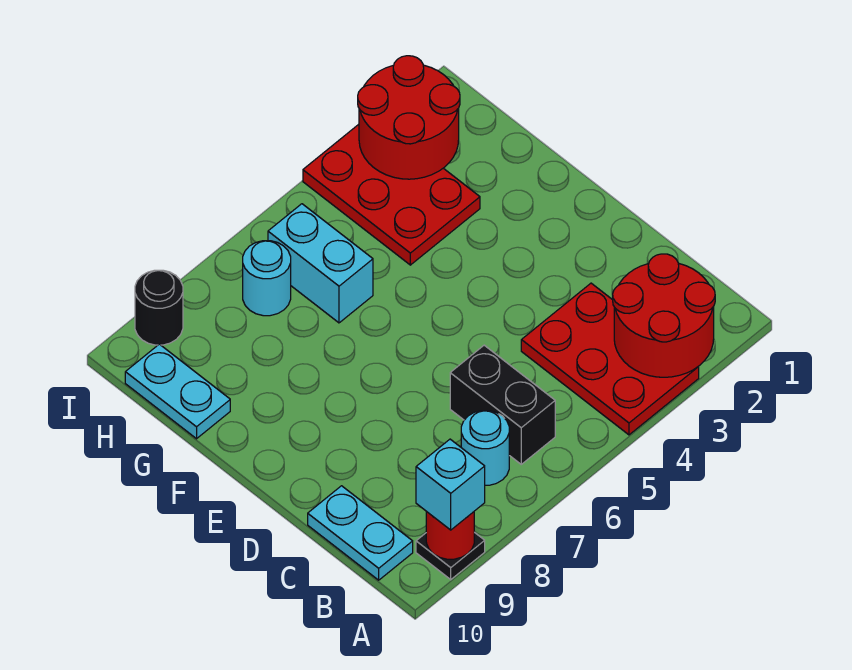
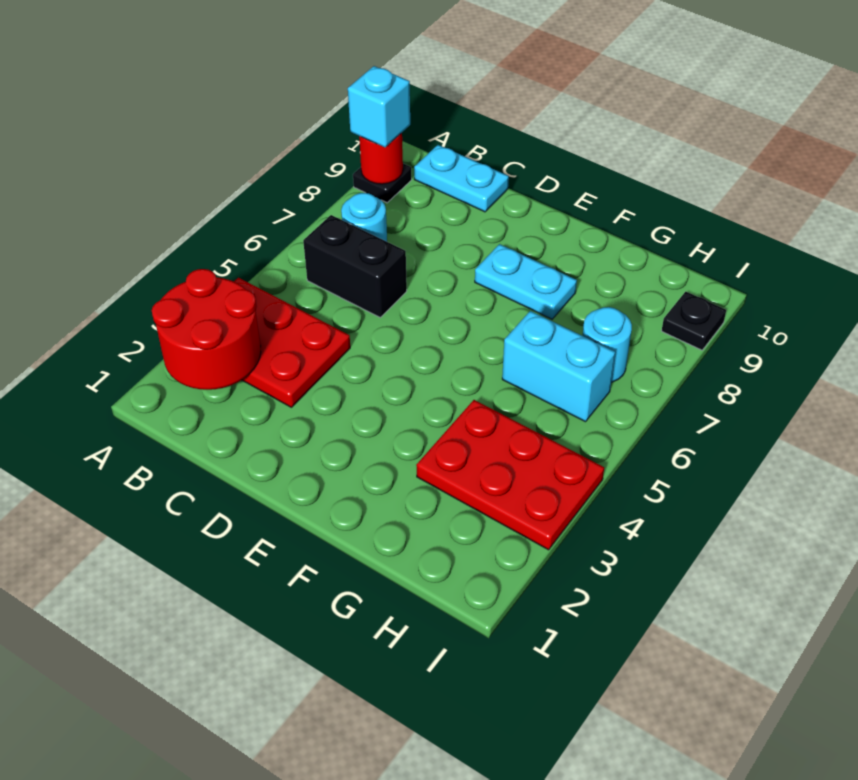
cyan 1x2 plate [125,344,230,439] -> cyan 1x2 plate moved to [475,244,577,319]
red 2x2 round brick [358,56,460,179] -> none
black 1x1 round brick [135,270,183,345] -> black 1x1 plate [662,292,726,350]

